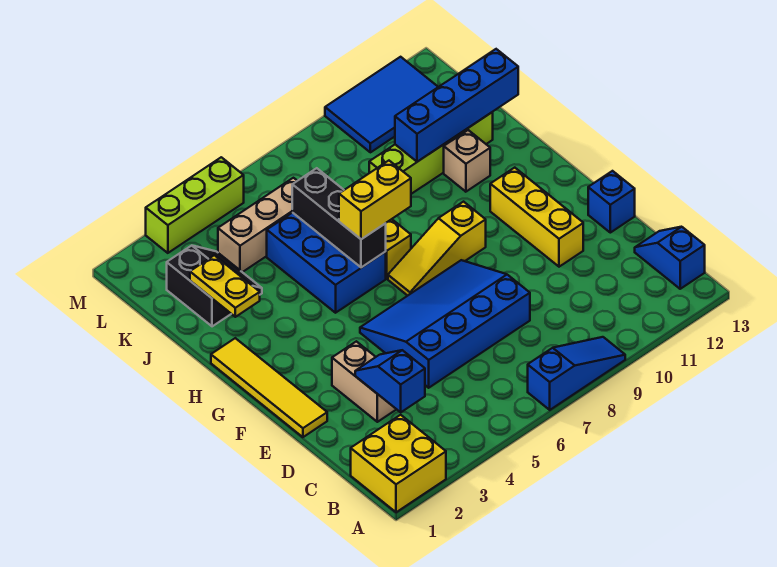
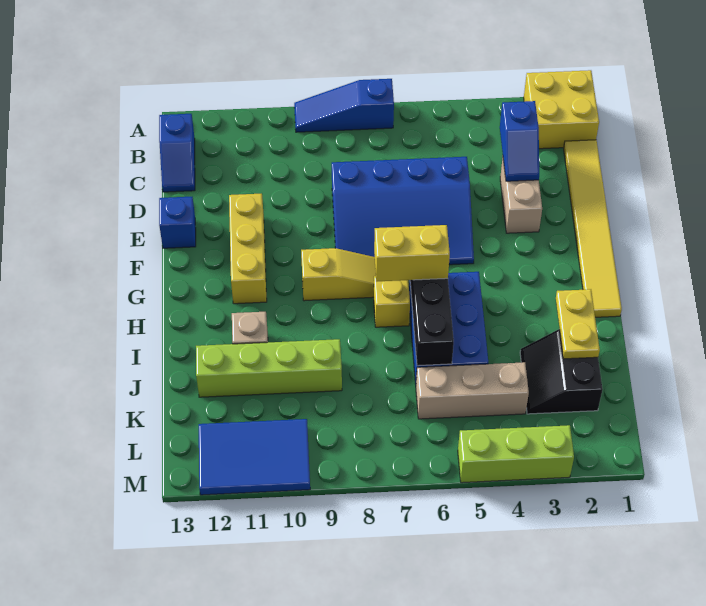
yellow 1x4 tile [211,338,327,437] -> yellow 1x6 tile [564,140,622,317]
blue 1x4 brick [395,49,518,162] -> none

